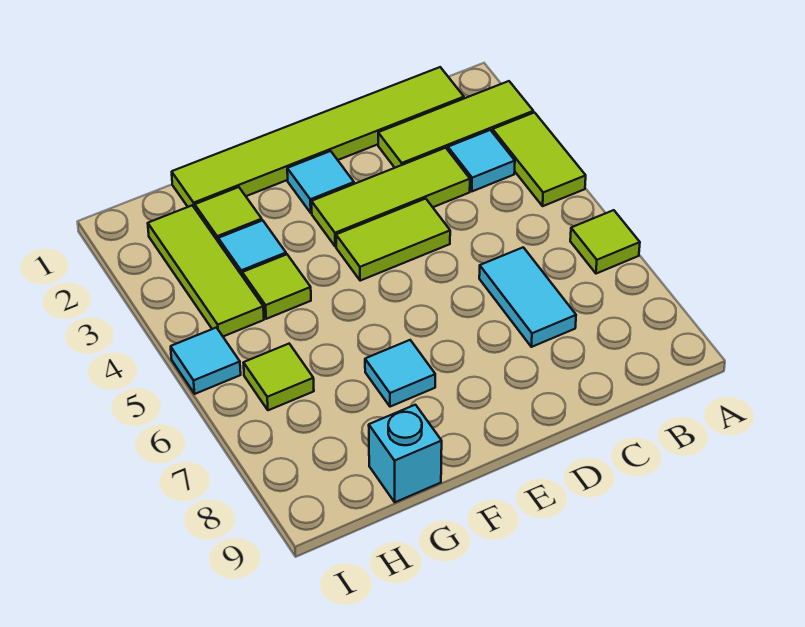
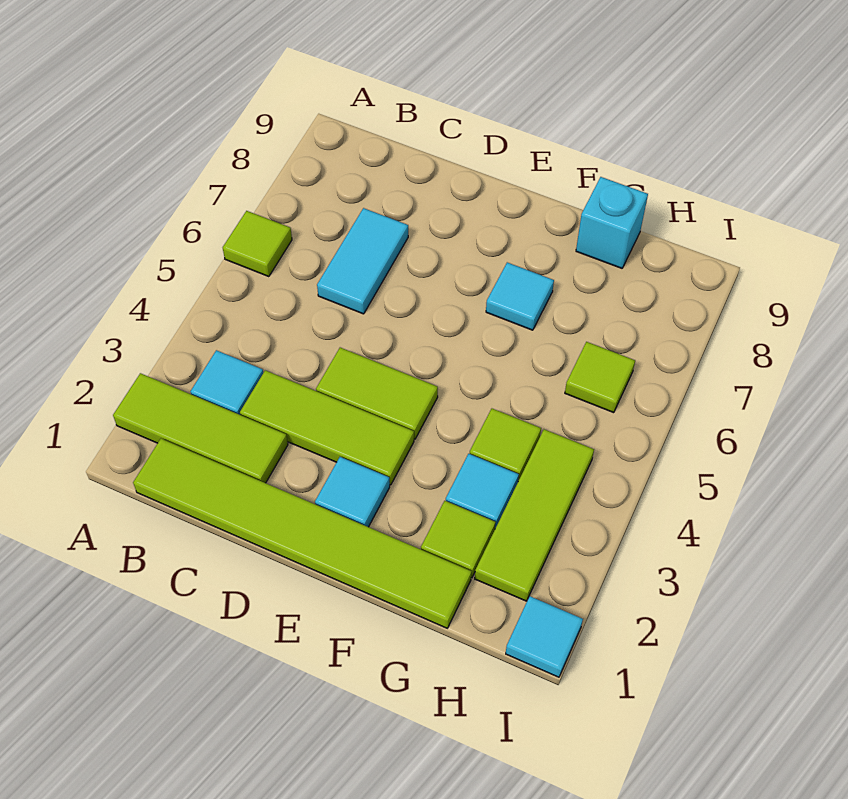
lime 1x2 tile [493,113,586,206] -> none
cyan 1x1 tile [171,328,241,394] -> cyan 1x1 tile moved to [506,596,583,677]

